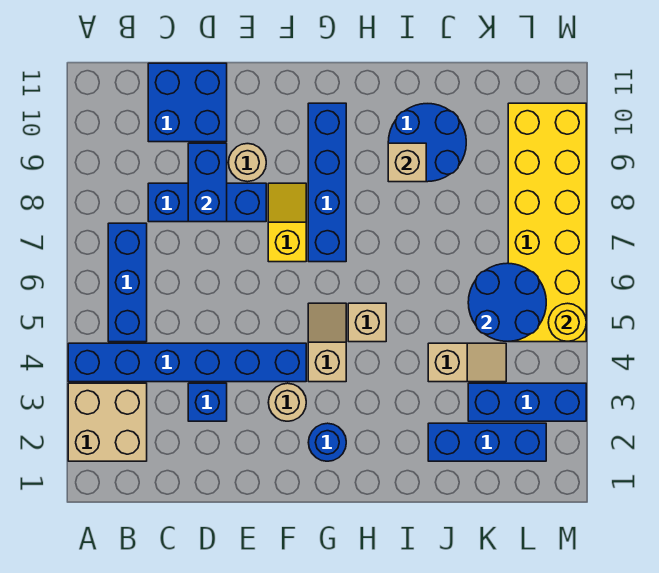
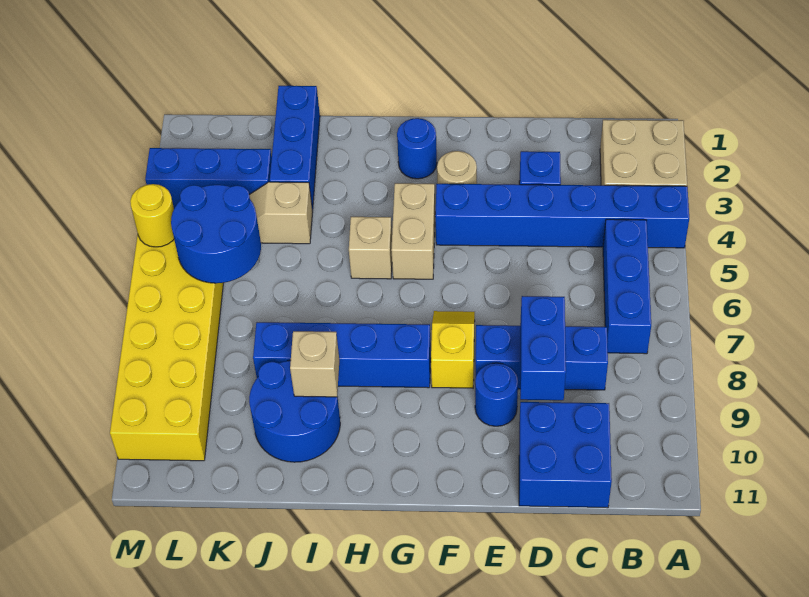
tan 1x1 round brick [228,144,266,182] -> blue 1x1 round brick [475,363,518,426]
yellow 1x2 slope [268,183,306,262] -> yellow 1x2 slope turned to [431,311,475,388]
tan 1x2 slope [308,303,346,382] -> tan 1x2 brick [391,183,435,279]
blue 1x4 brick [308,103,346,262] -> blue 1x4 brick turned to [253,322,431,388]
blue 1x3 brick [428,423,546,461] -> blue 1x3 brick turned to [270,86,320,210]

